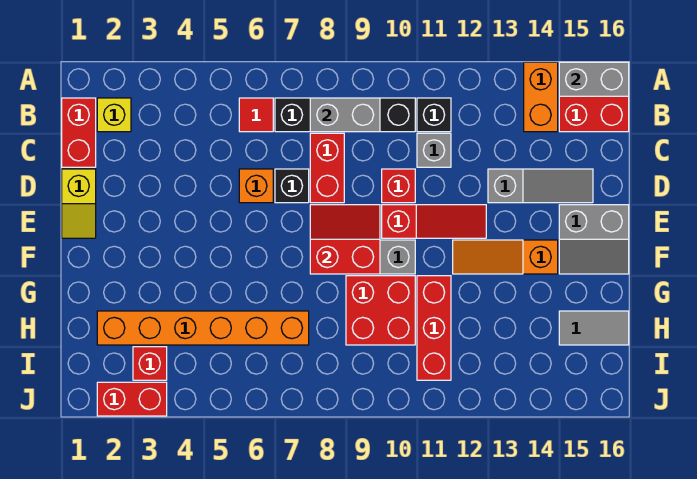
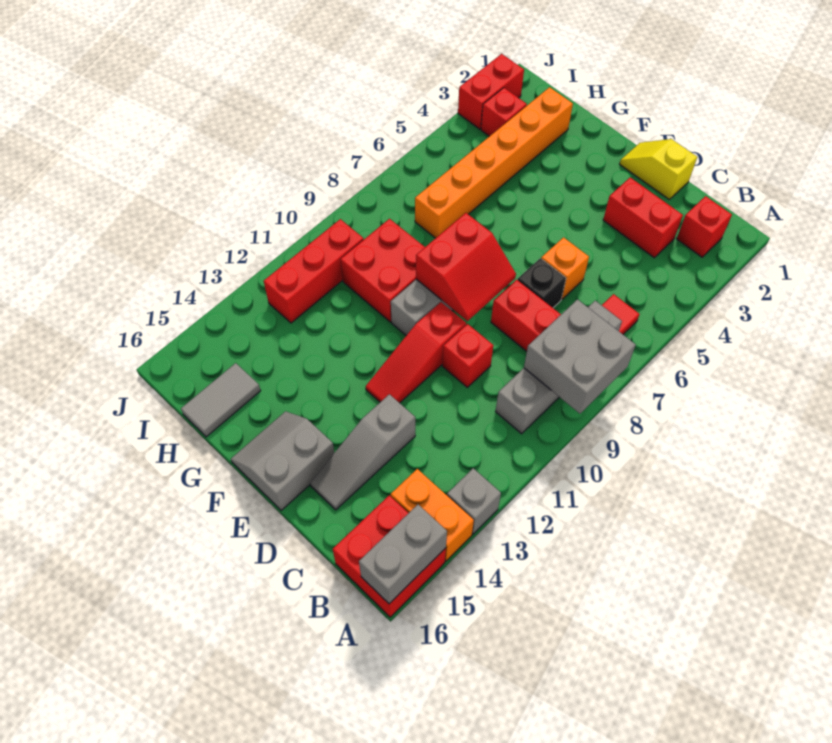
red 1x2 brick [62,98,96,167] -> red 1x2 brick moved to [603,178,683,258]
yellow 1x1 brick [97,98,131,132] -> red 1x1 brick [677,196,732,257]
black 1x4 brick [275,98,415,132] -> grey 1x4 brick [496,301,622,434]
grey 1x2 brick [310,98,380,132] -> grey 2x2 brick [524,299,636,414]
black 1x1 brick [417,98,451,132] -> none
grey 1x1 brick [417,133,451,167] -> grey 1x1 brick moved to [447,468,501,534]
orange 1x3 slope [453,240,558,274] -> none
red 1x3 brick [417,276,451,380] -> red 1x3 brick turned to [264,219,364,323]

